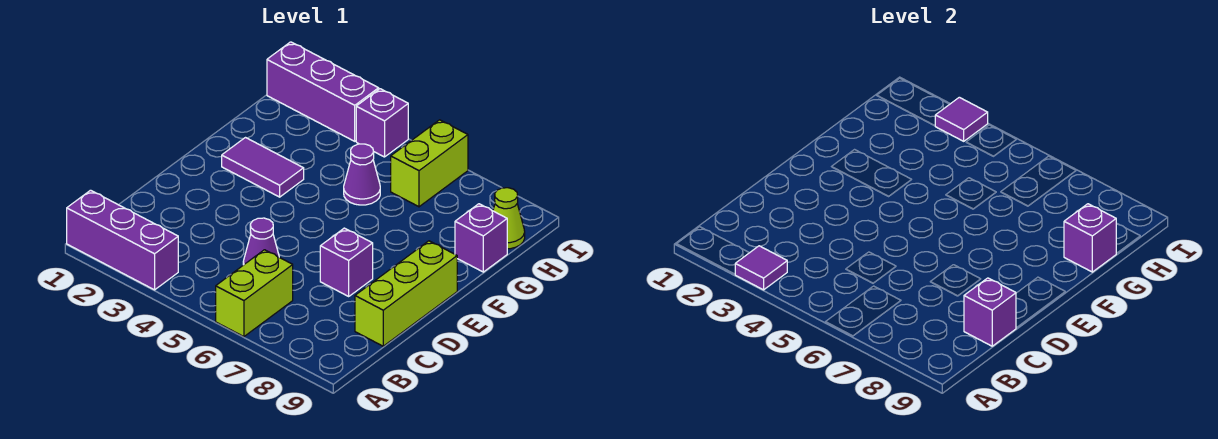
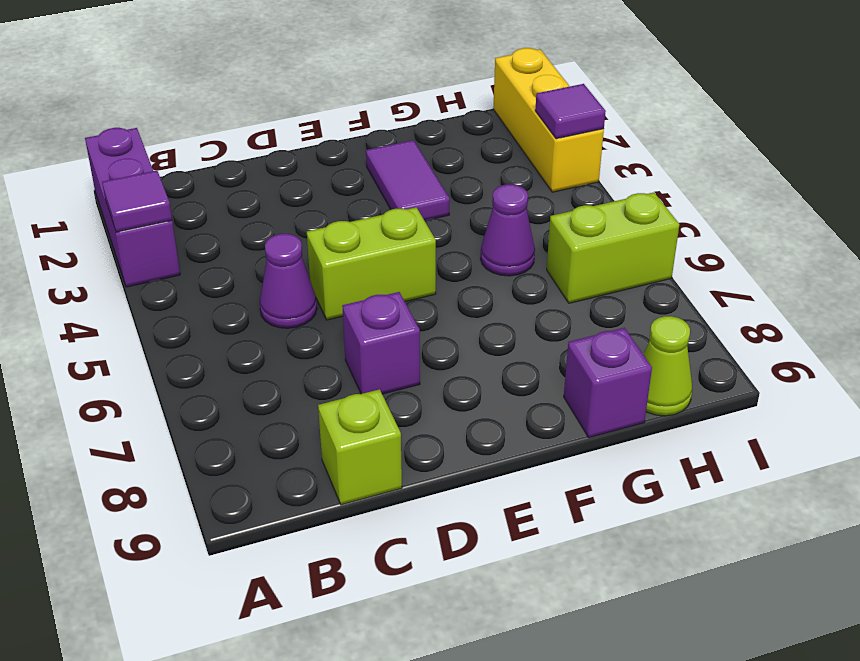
lime 1x2 brick [216,250,293,337] -> lime 1x2 brick moved to [307,207,436,320]
lime 1x3 brick [355,241,457,346] -> lime 1x1 brick [318,389,402,505]
purple 1x1 brick [964,278,1016,346] -> none
purple 1x1 brick [1064,204,1116,272] -> none
purple 1x3 brick [267,42,379,141] -> yellow 1x3 brick [493,48,604,192]
purple 1x1 brick [356,89,408,157] -> none

